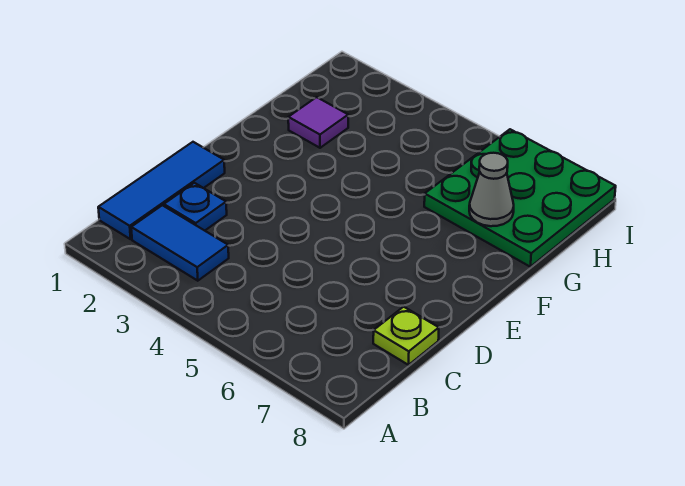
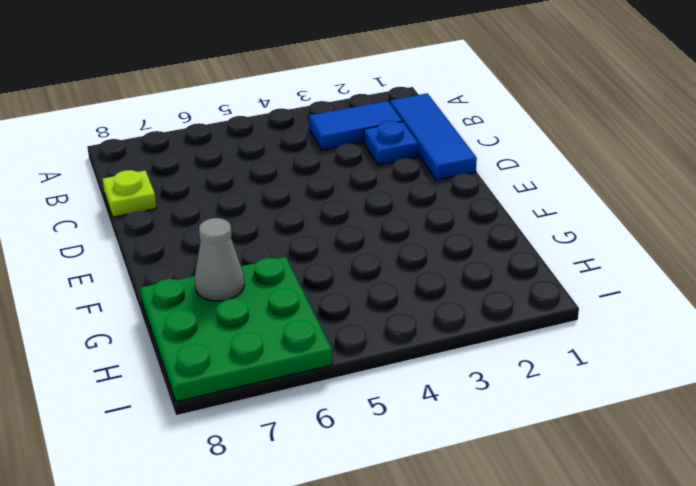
purple 1x1 tile [288,97,348,148] -> none

